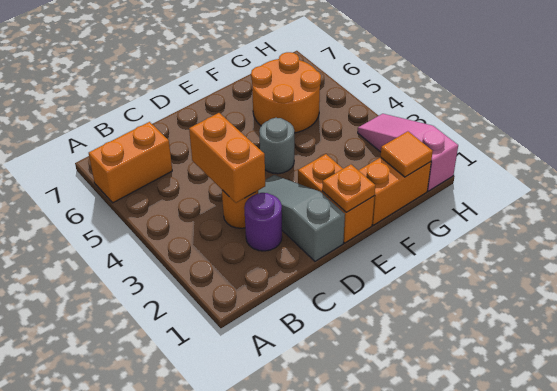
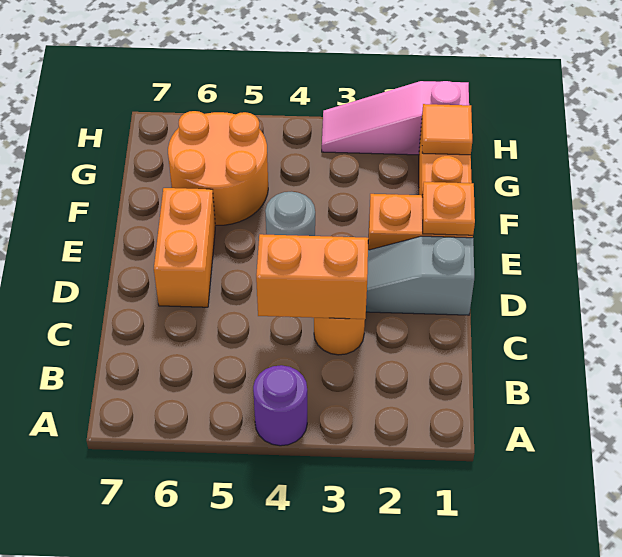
orange 1x2 brick [89,122,172,203] -> orange 1x2 brick moved to [154,188,215,307]
purple 1x1 round brick [244,193,282,251] -> purple 1x1 round brick moved to [253,365,307,446]

